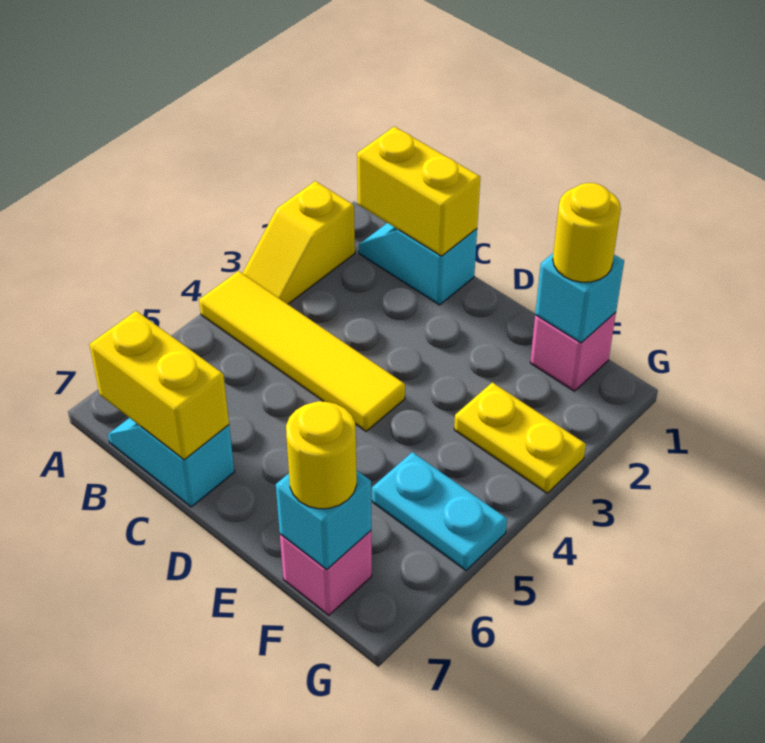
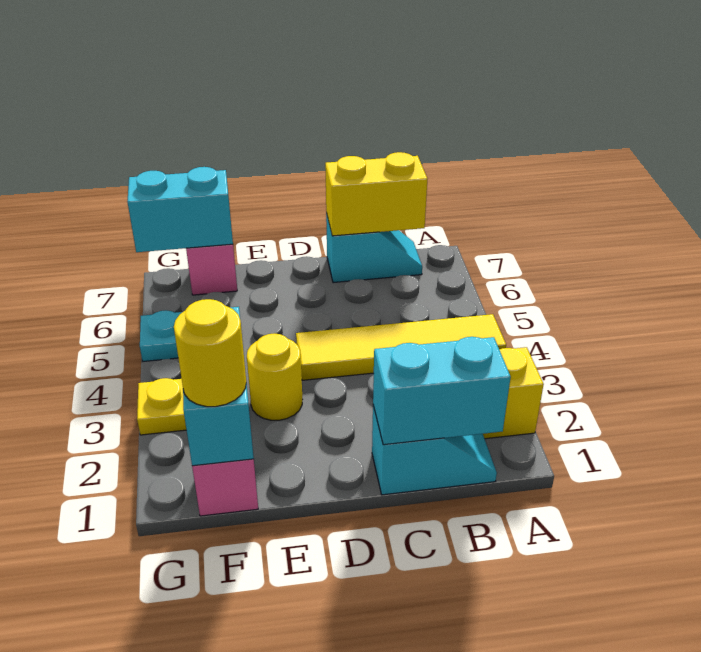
yellow 1x2 brick [357,126,480,256] -> cyan 1x2 brick [373,337,511,445]
cyan 1x1 brick [276,470,371,569] -> cyan 1x2 brick [127,167,233,252]
yellow 1x1 round brick [286,401,357,509] -> yellow 1x1 round brick moved to [247,333,302,420]

